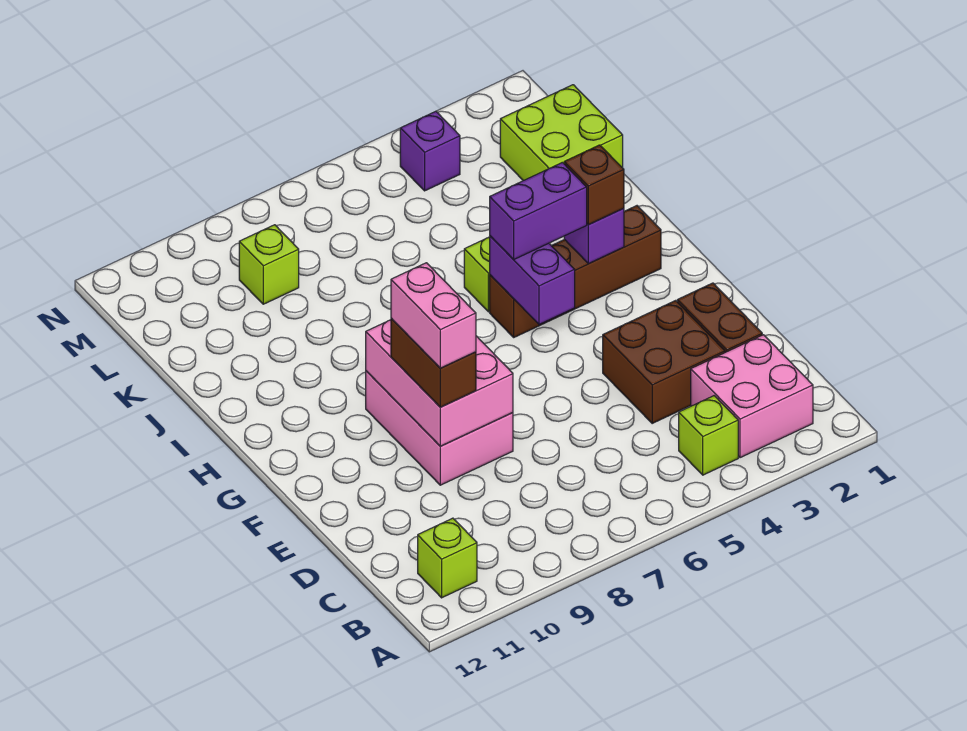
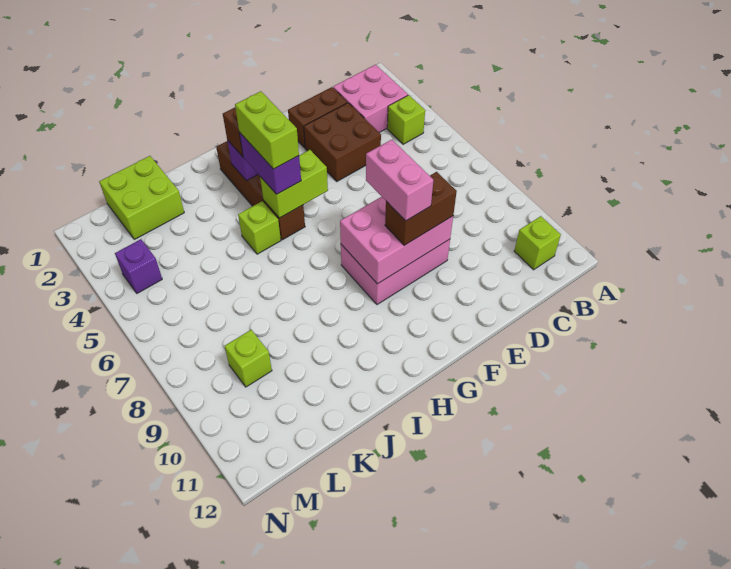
pink 1x2 brick [391,263,476,368] -> pink 1x2 brick turned to [366,140,433,221]
purple 1x2 brick [490,236,575,324] -> lime 1x2 brick [260,150,328,218]
none -> lime 1x2 brick [235,91,299,169]

